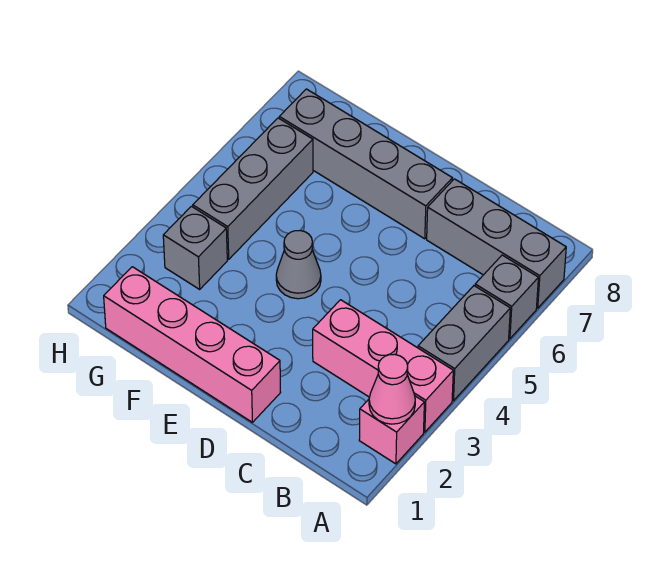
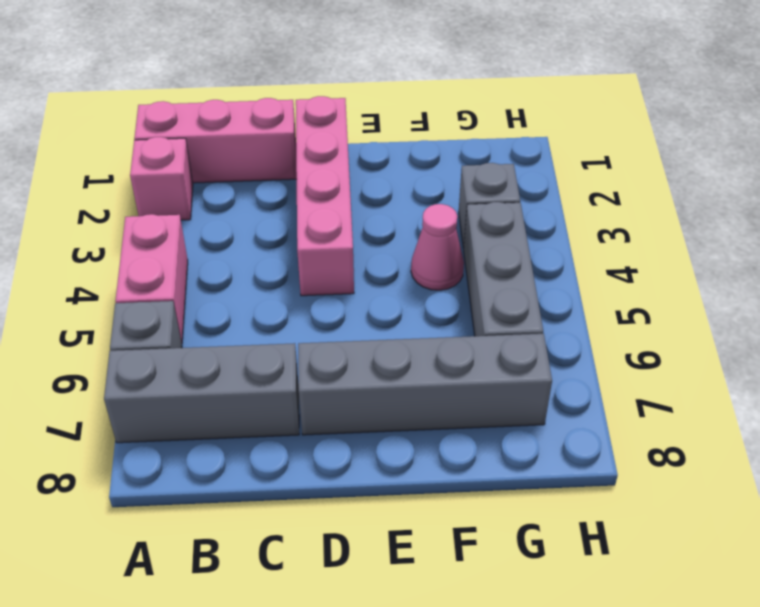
pink 1x1 cone [369,354,415,424] -> pink 1x1 cone moved to [411,204,464,290]
pink 1x3 brick [313,300,453,432] -> pink 1x3 brick moved to [134,98,297,183]
grey 1x2 brick [418,286,510,401] -> pink 1x2 brick [115,214,188,344]
pink 1x4 brick [104,267,281,422] -> pink 1x4 brick turned to [296,96,354,296]
grey 1x1 cone [276,231,321,299] -> none

